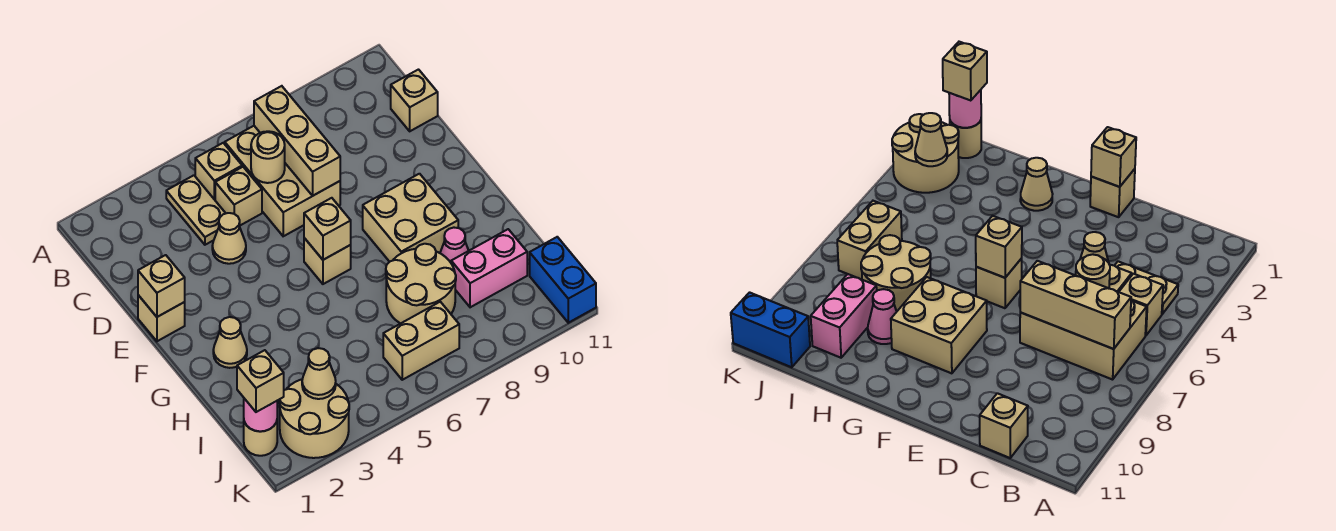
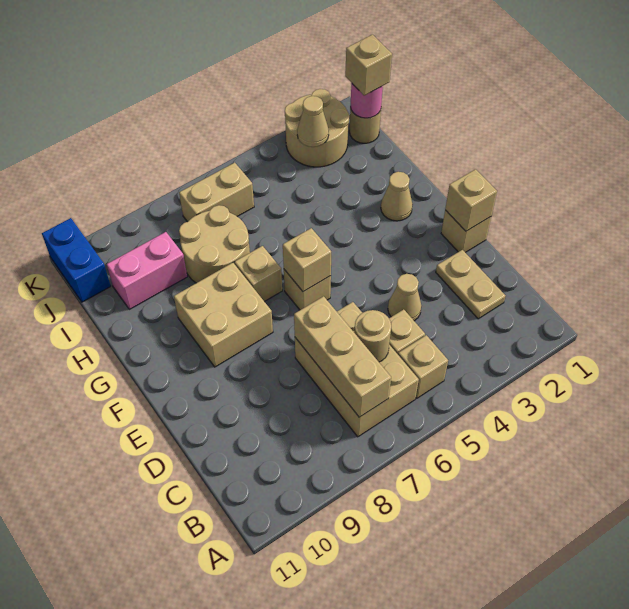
tan 1x2 plate [166,175,226,245] -> tan 1x2 plate moved to [436,250,506,319]
tan 1x1 brick [391,70,438,131] -> tan 1x1 brick moved to [235,246,282,302]
pink 1x1 cone [440,228,469,262] -> none

